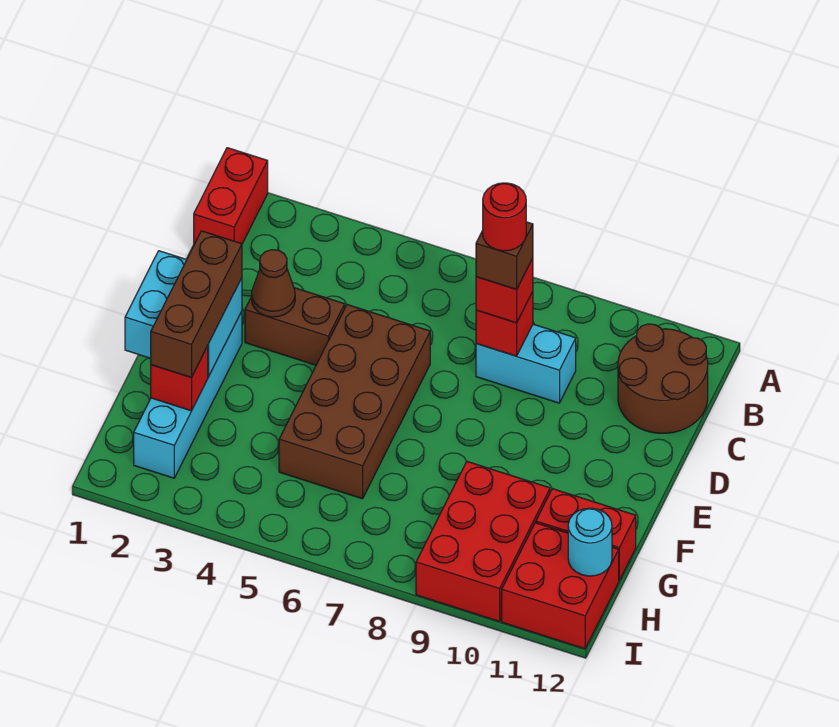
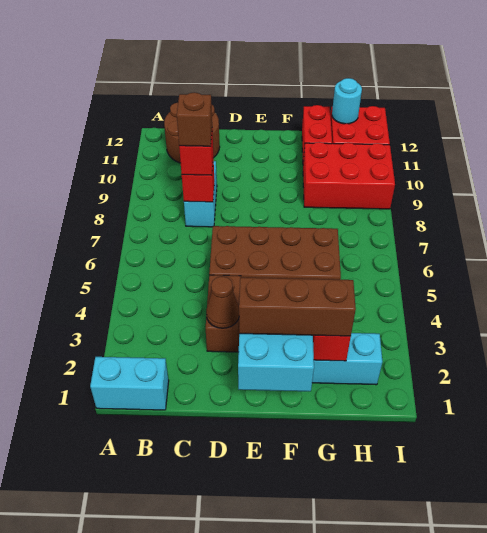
red 1x2 brick [194,148,268,244] -> cyan 1x2 brick [90,357,169,410]
red 1x1 round brick [483,183,526,251] -> none

